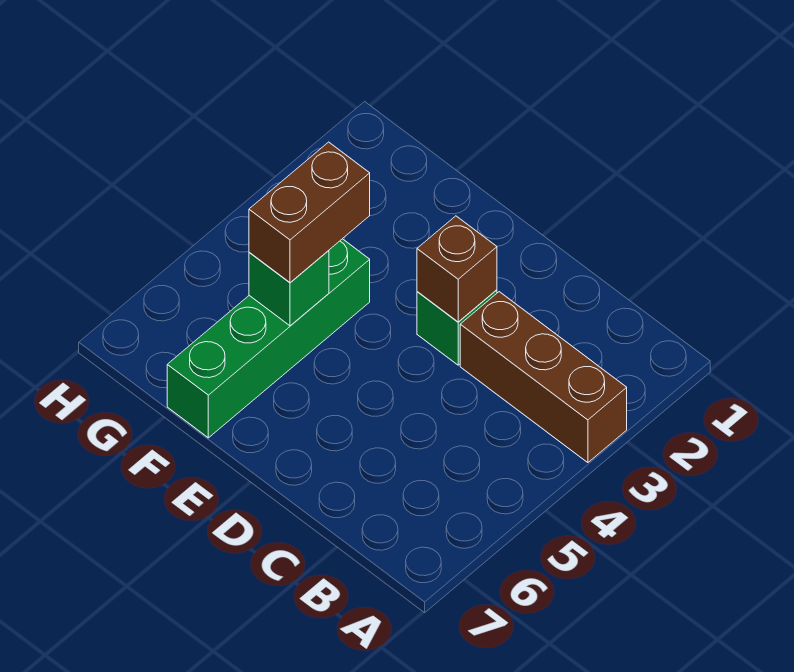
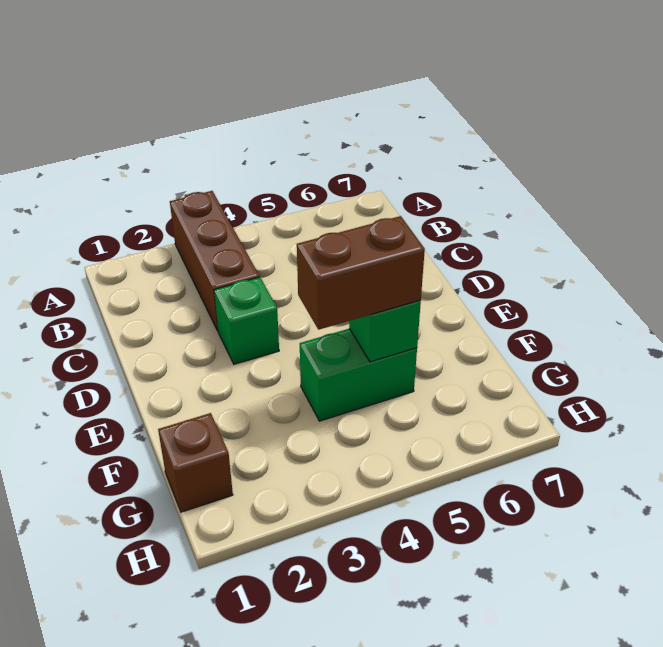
brown 1x1 brick [417,216,497,322] -> brown 1x1 brick moved to [158,413,233,512]
green 1x4 brick [167,239,370,438] -> green 1x2 brick [300,329,417,421]

